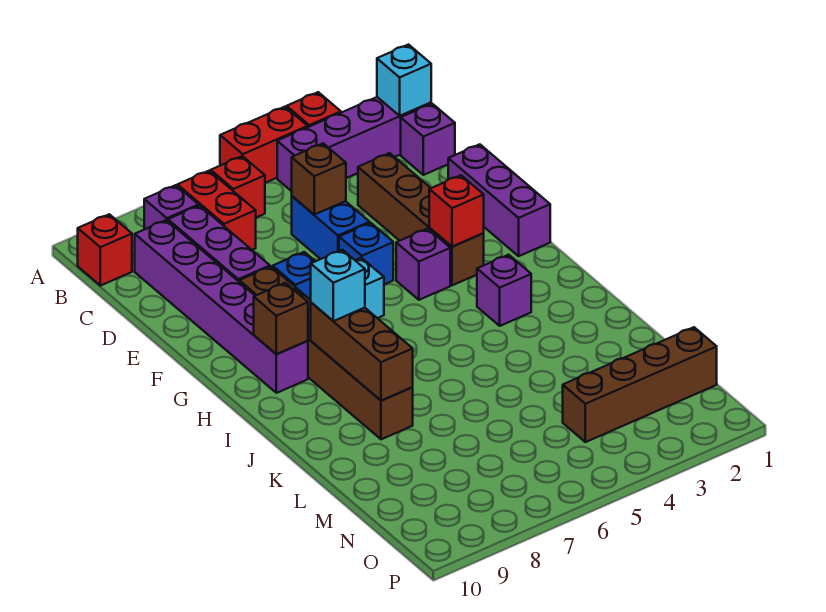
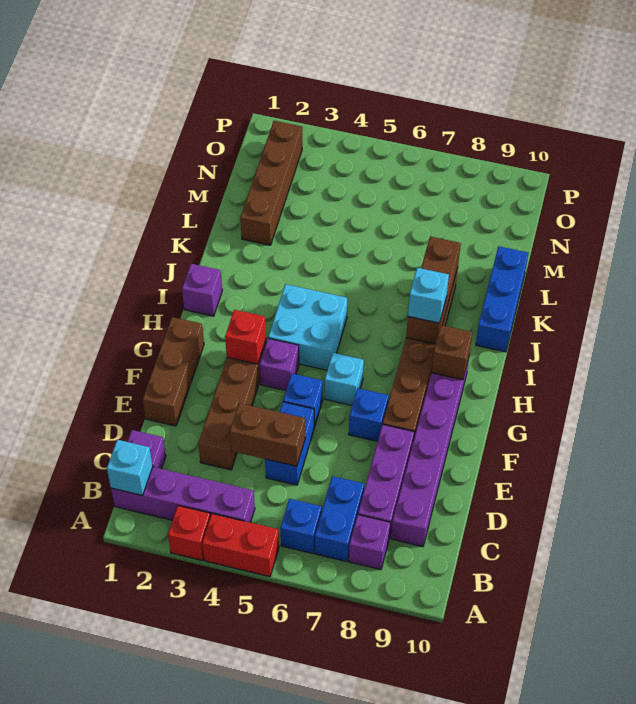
red 1x1 brick [211,156,265,217] -> blue 1x1 brick [280,499,322,553]
red 1x2 brick [177,171,256,250] -> blue 1x2 brick [315,476,364,562]
red 1x1 brick [78,214,132,286] -> none
brown 1x1 brick [292,143,346,215] -> brown 1x2 brick [230,403,305,466]
purple 1x3 brick [448,144,550,256] -> brown 1x3 brick [143,317,204,426]
none -> cyan 2x2 brick [268,284,347,370]
purple 1x1 brick [477,255,531,326] -> purple 1x1 brick moved to [182,264,222,316]
none -> blue 1x3 brick [476,246,528,352]
brown 1x4 brick [563,327,717,442] -> brown 1x4 brick turned to [240,121,302,245]

